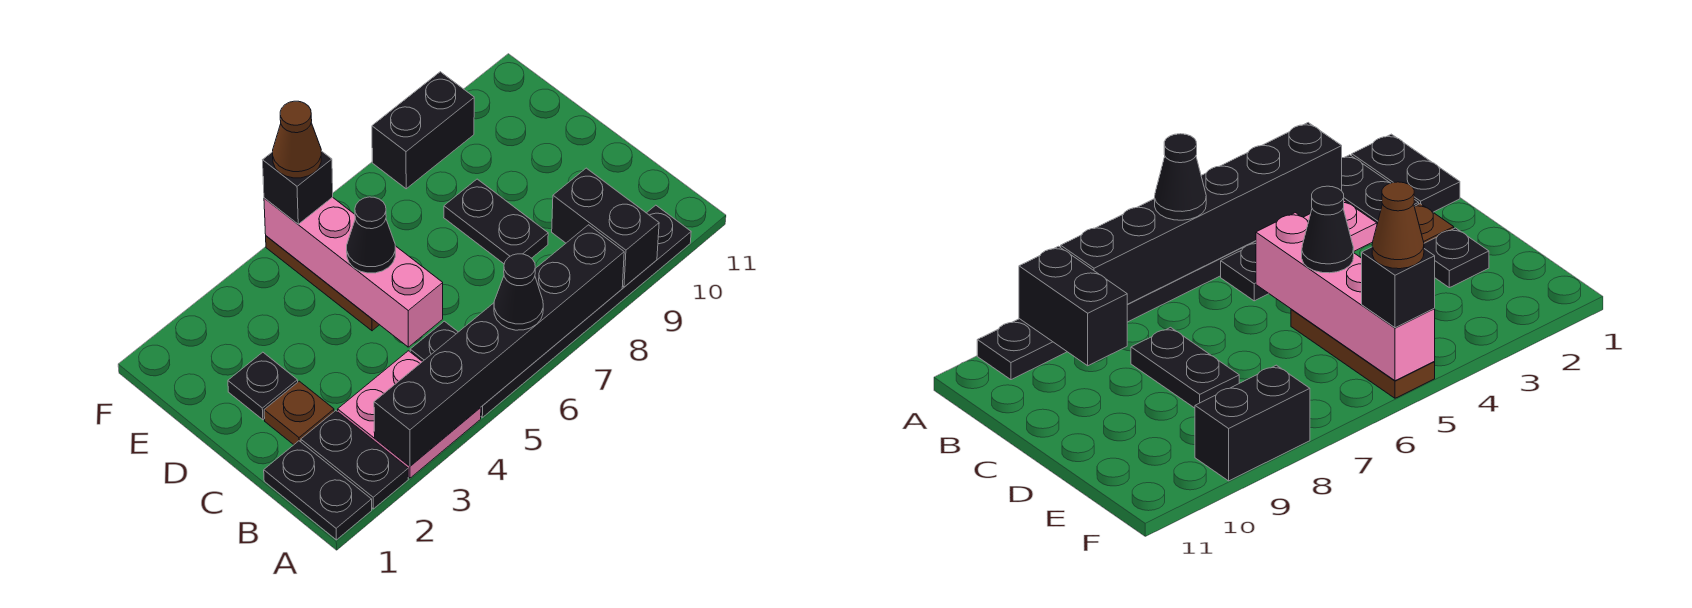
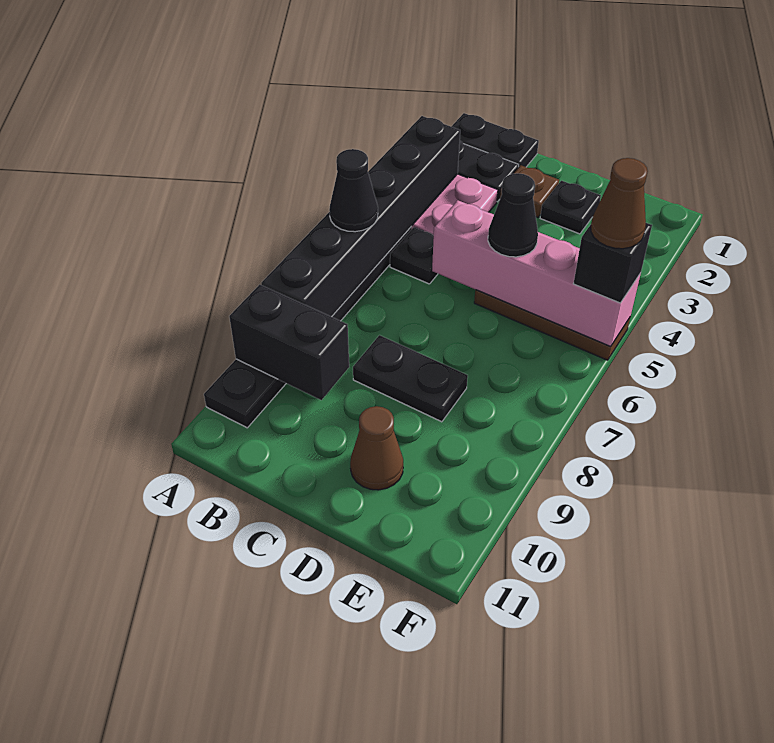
none -> brown 1x1 cone [350,406,403,490]
black 1x2 brick [372,72,474,189] -> none

